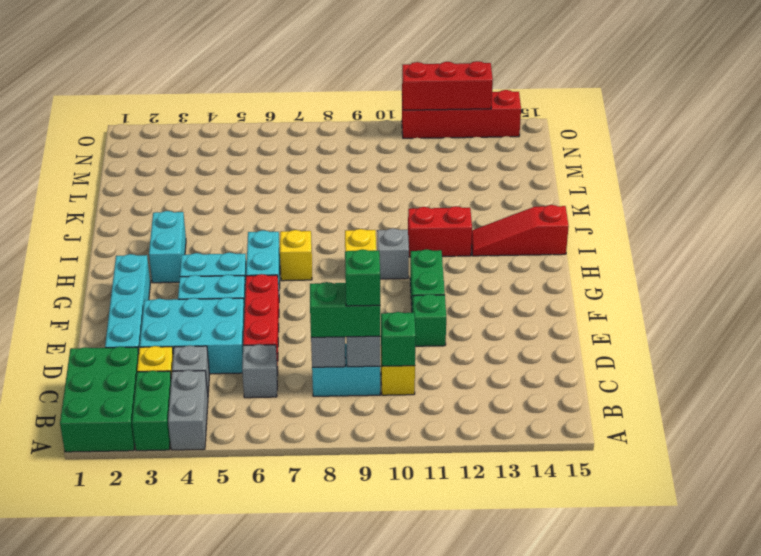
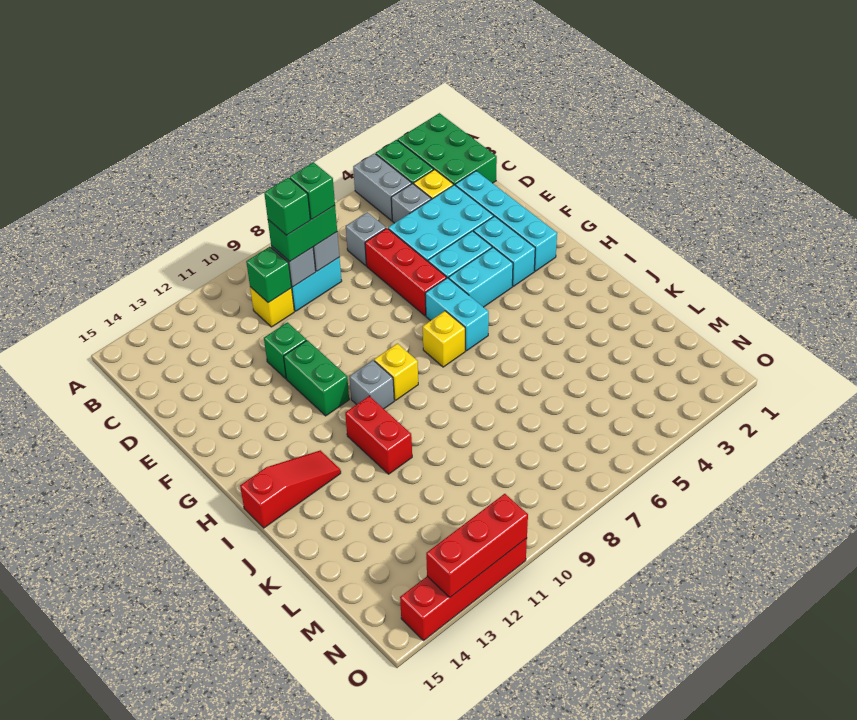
none -> green 1x1 brick [290,162,335,219]
cyan 1x2 brick [149,211,186,283] -> cyan 1x2 brick moved to [473,216,535,286]
red 1x2 brick [408,206,472,257] -> red 1x2 brick turned to [345,396,412,474]

